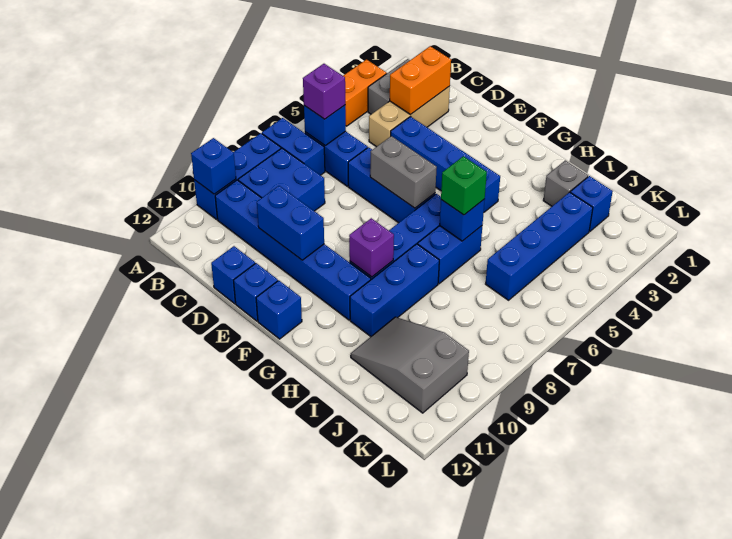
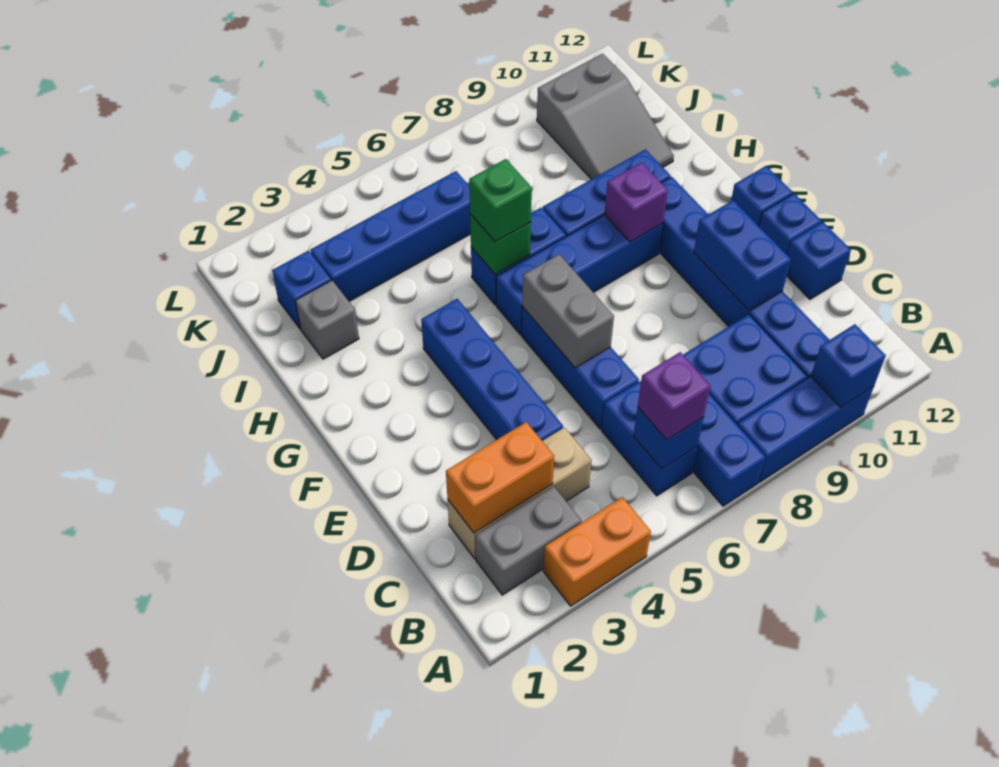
blue 1x1 brick [440,199,485,241] -> green 1x1 brick [470,214,531,274]

